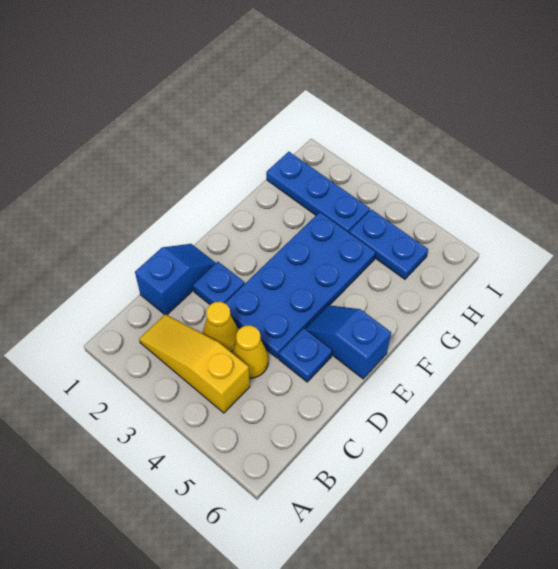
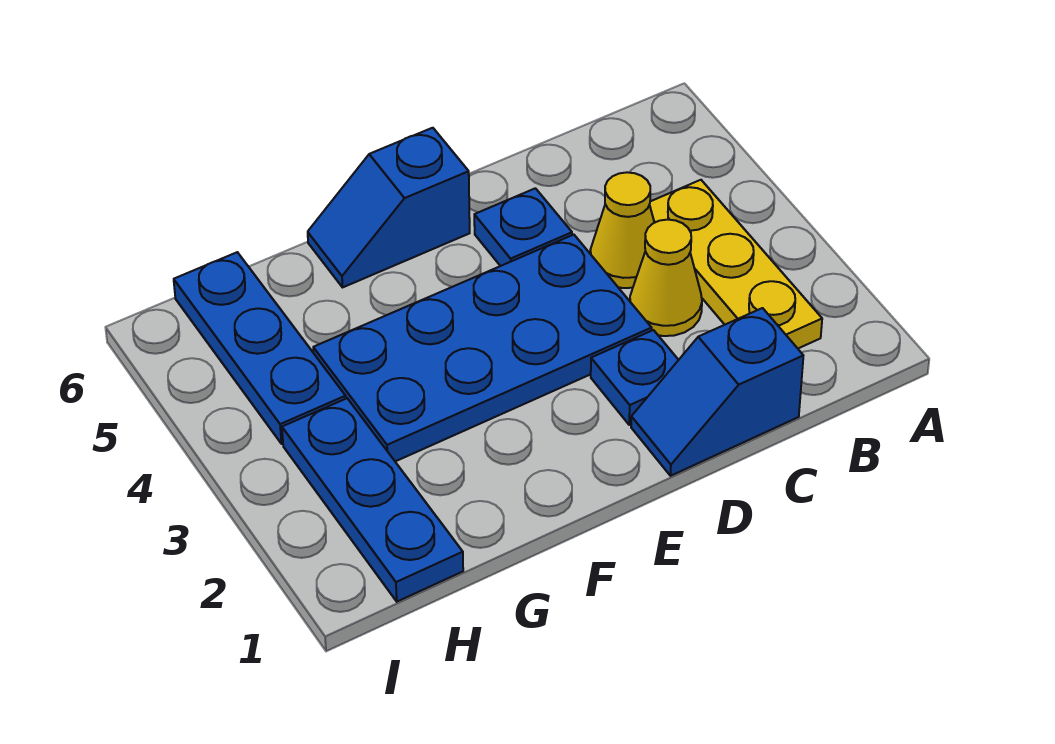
yellow 1x3 slope [139,314,250,413] -> yellow 1x3 plate [650,180,822,348]
blue 1x2 slope [306,305,391,379] -> blue 1x2 slope turned to [308,128,470,287]
blue 1x2 plate [349,209,428,279] -> blue 1x3 plate [174,252,346,444]

